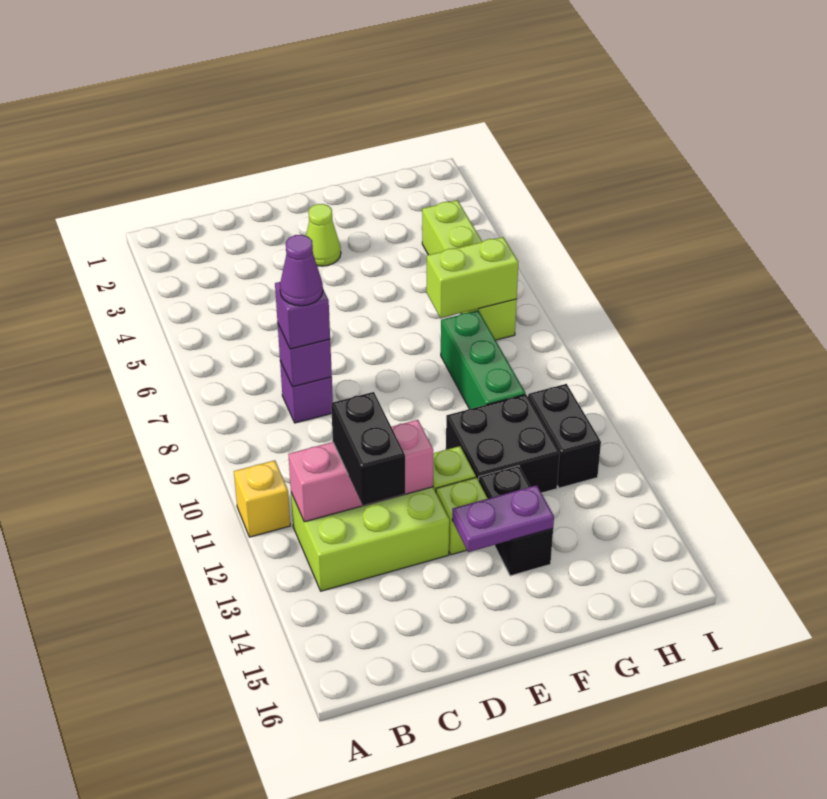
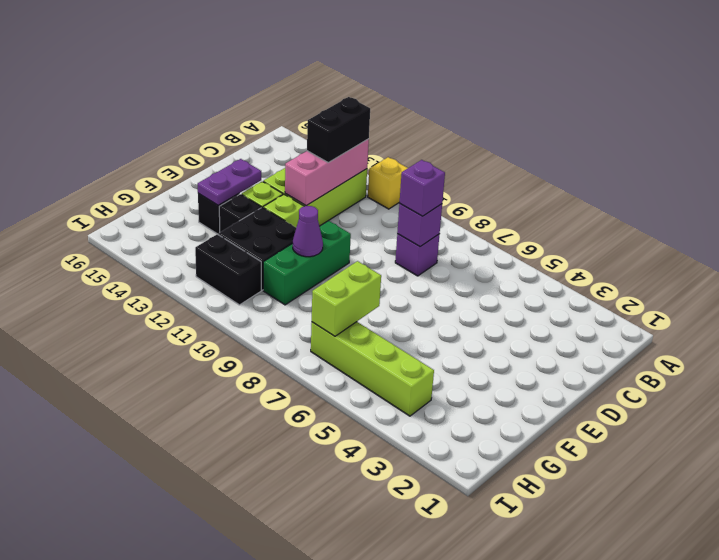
purple 1x1 cone [280,235,323,306] -> purple 1x1 cone moved to [293,206,323,257]
black 1x2 brick [331,392,405,505] -> black 1x2 brick turned to [307,97,370,163]
lime 1x1 cone [306,204,341,266] -> none
green 1x3 brick [441,311,525,409] -> green 1x3 brick turned to [263,221,351,305]

